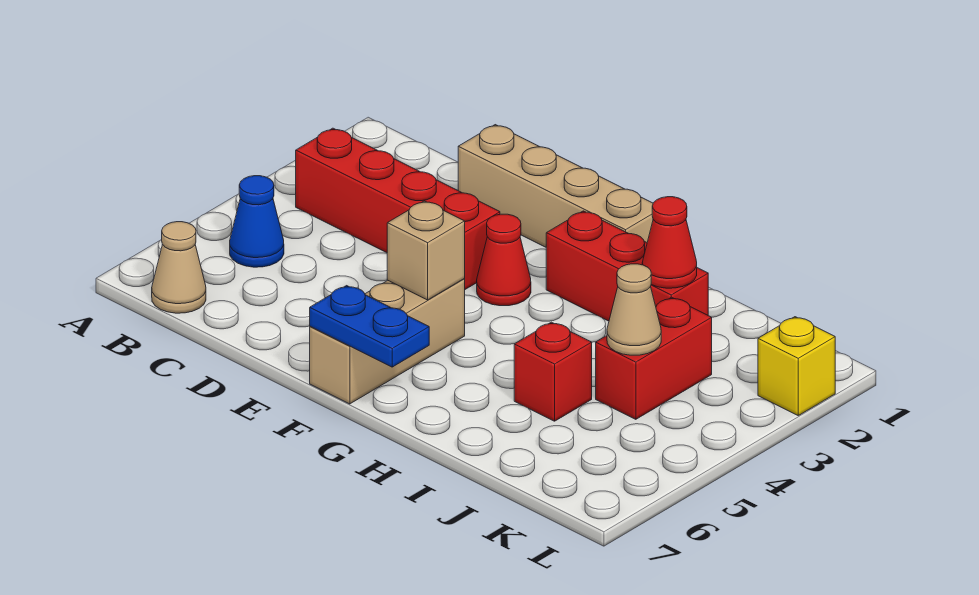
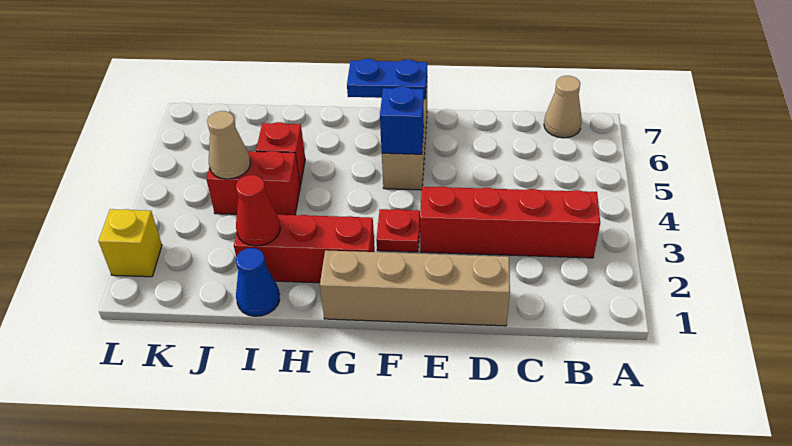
blue 1x1 cone [230,176,284,267] -> blue 1x1 cone moved to [236,248,280,316]
red 1x1 cone [477,214,531,306] -> red 1x1 plate [376,209,420,252]
tan 1x1 brick [387,201,465,300] -> blue 1x1 brick [380,86,424,154]
red 1x2 brick [596,297,712,419] -> red 1x2 brick turned to [206,151,300,215]

